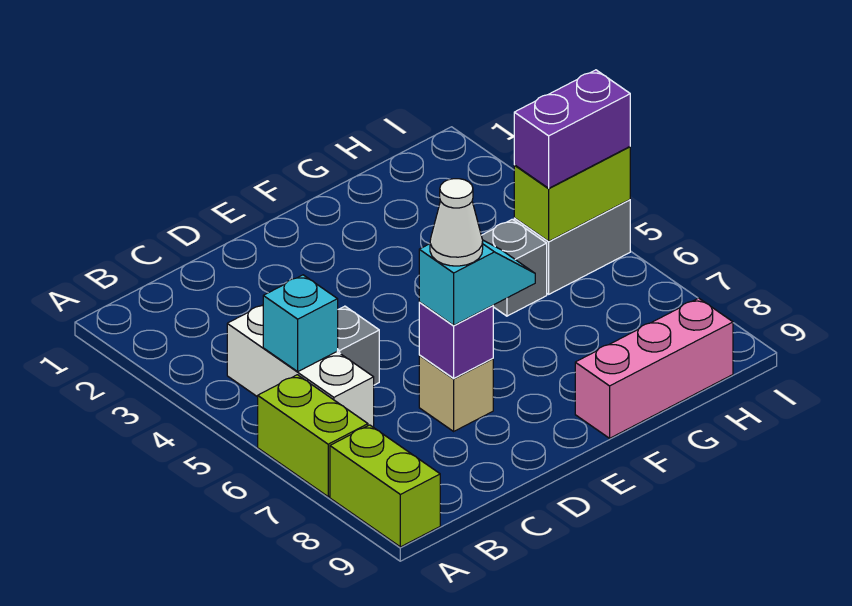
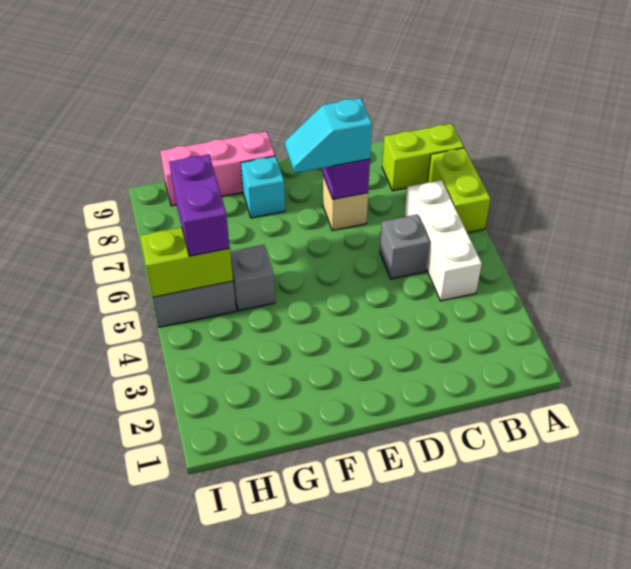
lime 1x2 brick [330,425,440,547] -> lime 1x2 brick turned to [382,124,464,191]
cyan 1x1 brick [263,275,338,371] -> cyan 1x1 brick moved to [241,156,285,218]
white 1x1 cone [430,179,483,266] -> none
purple 1x2 brick [514,70,630,188] -> purple 1x2 brick turned to [169,154,230,256]

